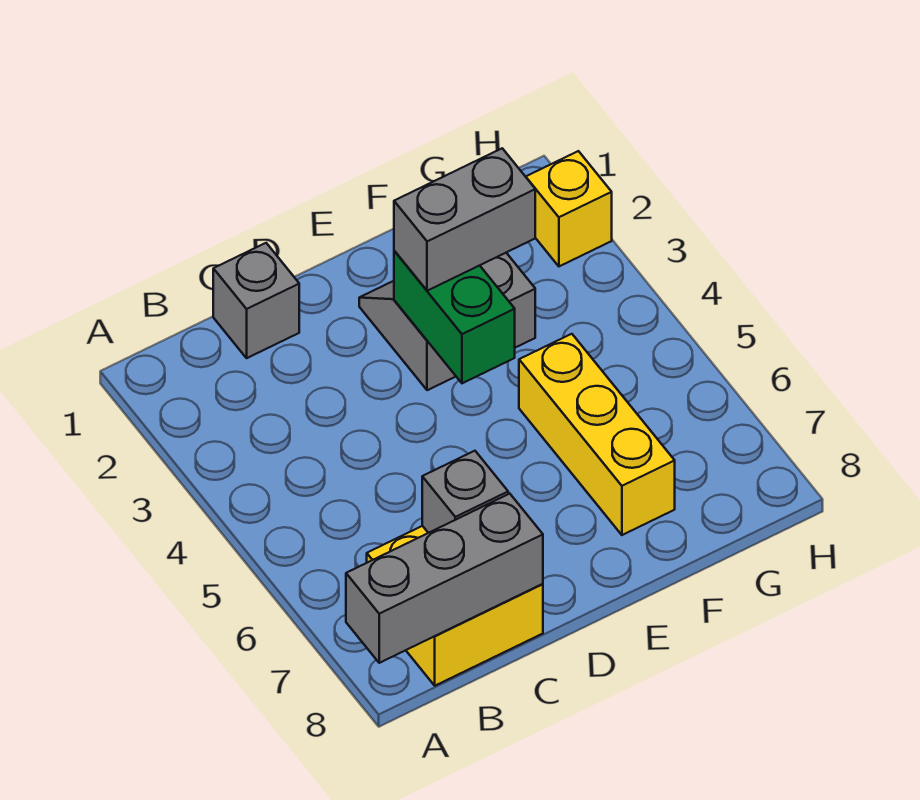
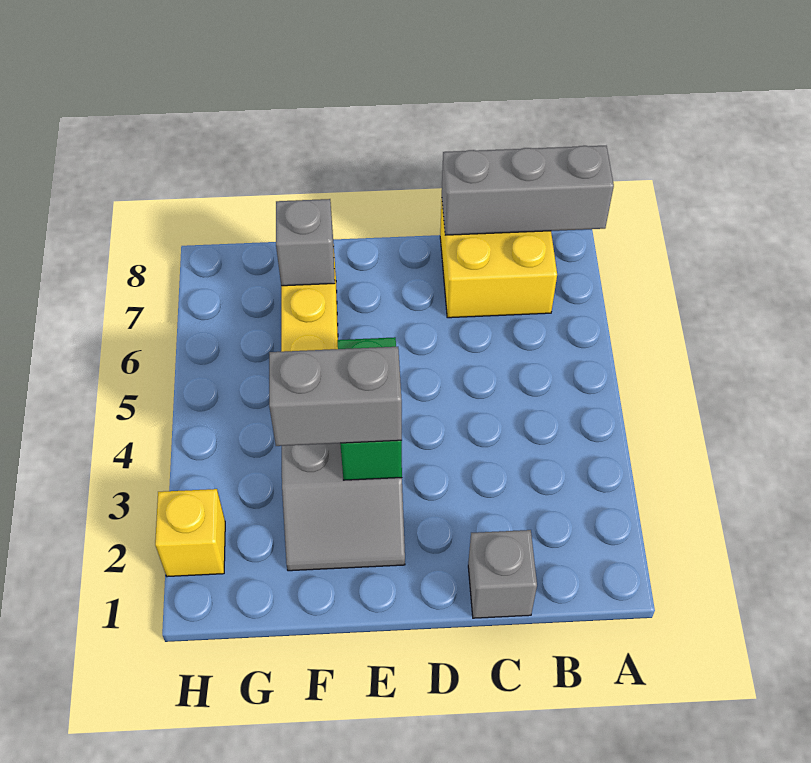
grey 1x1 brick [422,451,508,533] -> grey 1x1 brick moved to [276,199,335,286]

